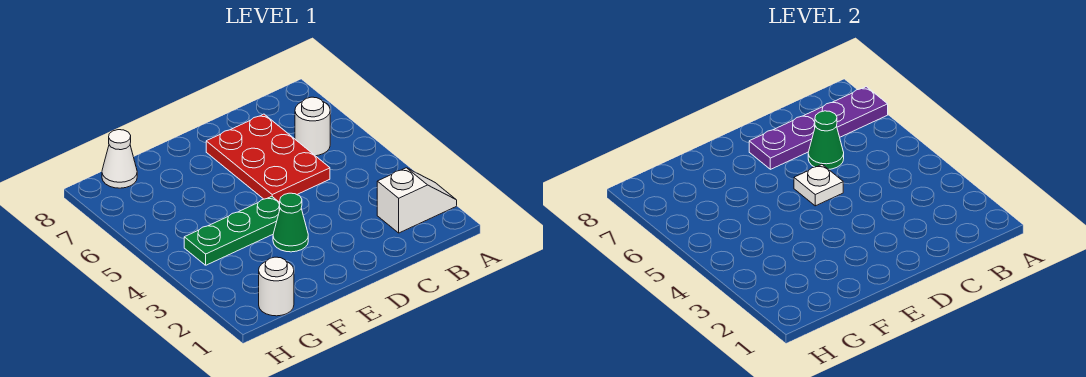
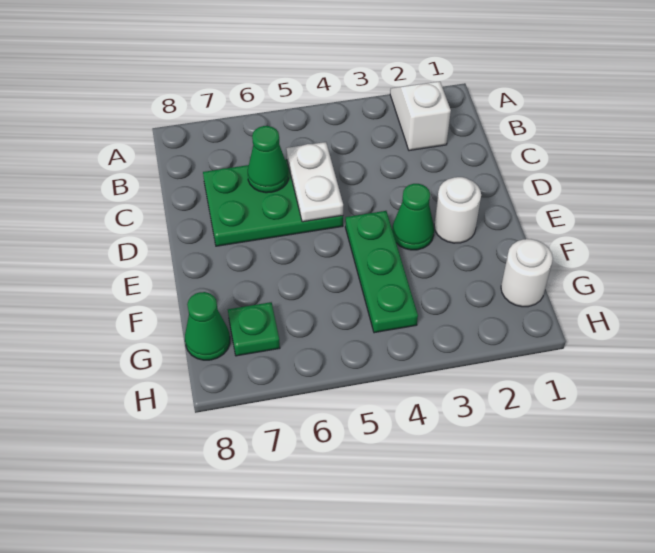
purple 1x4 plate [749,87,888,169] -> none
white 1x1 round brick [295,97,330,156] -> white 1x1 round brick moved to [434,177,481,243]
red 2x3 plate [206,114,330,202] -> green 2x3 plate [203,159,343,246]
white 1x1 plate [794,165,843,206] -> white 1x2 plate [286,142,343,222]
none -> green 1x1 plate [228,302,280,356]
white 1x1 cone [102,130,137,188] -> green 1x1 cone [185,292,230,360]

